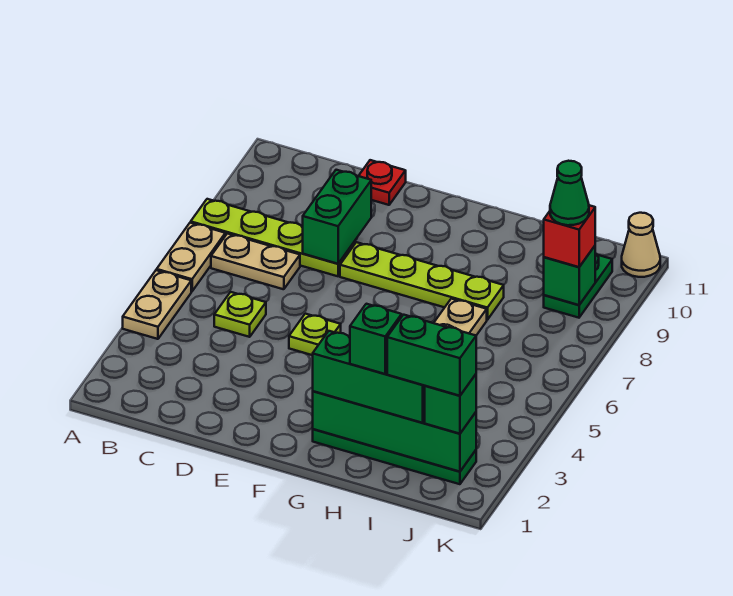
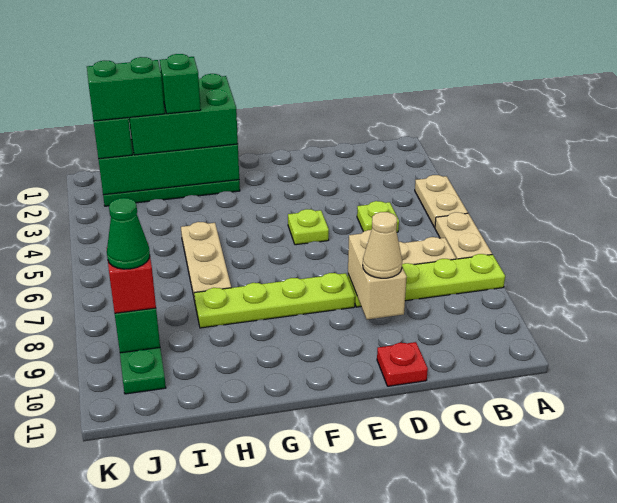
green 1x2 brick [303,170,371,264] -> tan 1x2 brick [348,230,407,319]
green 1x3 brick [313,331,425,423] -> green 2x3 brick [129,74,238,155]
tan 1x1 cone [622,213,660,277] -> tan 1x1 cone moved to [363,212,402,278]

